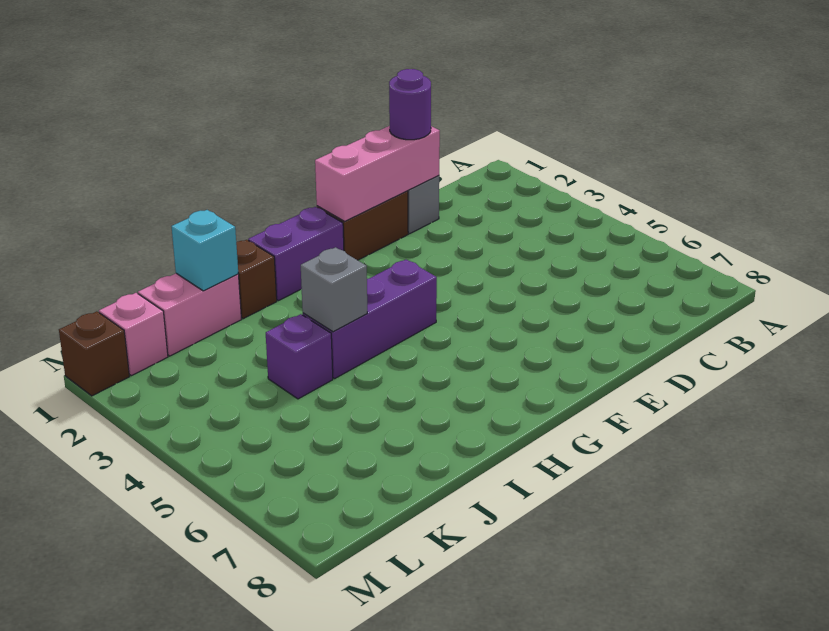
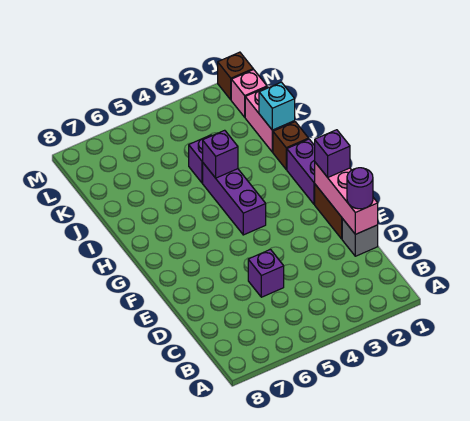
none -> purple 1x1 brick [248,250,284,297]
none -> purple 1x1 brick [315,130,350,177]
grey 1x1 brick [301,247,367,332] -> purple 1x1 brick [203,130,238,178]

